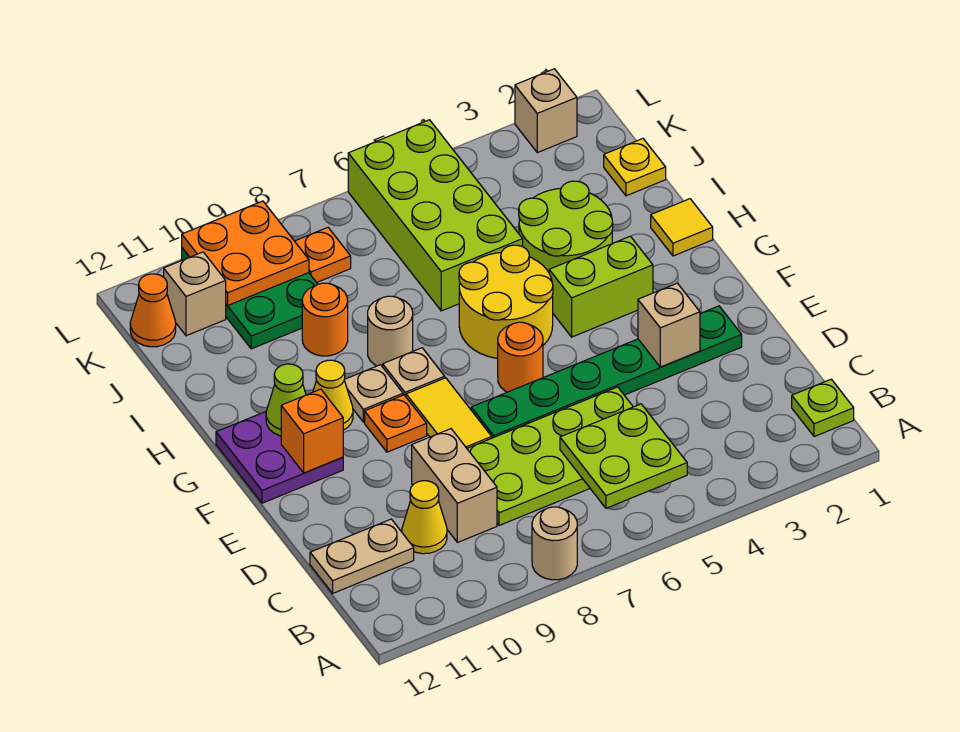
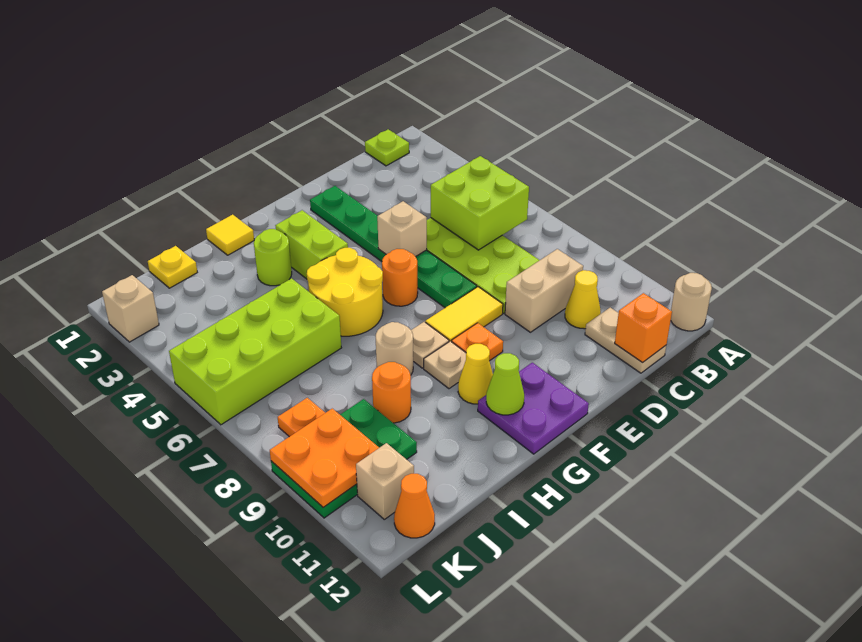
tan 1x1 round brick [532,507,577,580] -> tan 1x1 round brick moved to [671,273,712,331]
lime 2x2 plate [560,404,687,508] -> lime 2x2 brick [431,156,529,250]
tan 1x1 brick [638,283,700,367] -> tan 1x1 brick moved to [377,201,427,257]
orange 1x1 brick [281,389,343,473] -> orange 1x1 brick moved to [615,293,672,363]
lime 2x2 round brick [519,181,613,272] -> lime 1x1 round brick [254,229,292,286]

